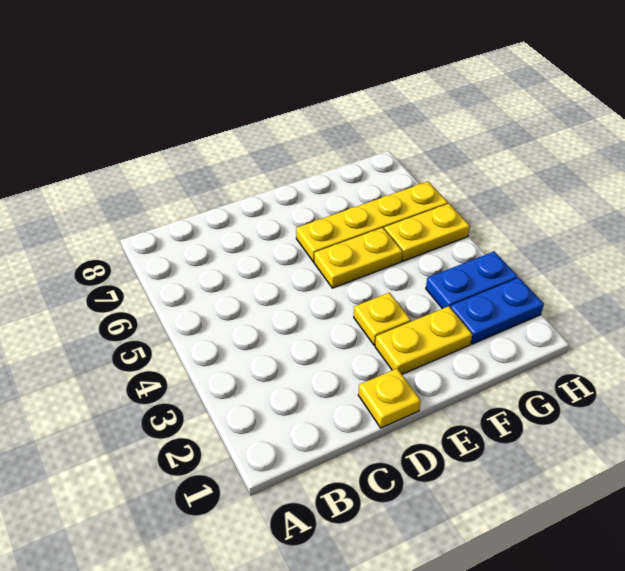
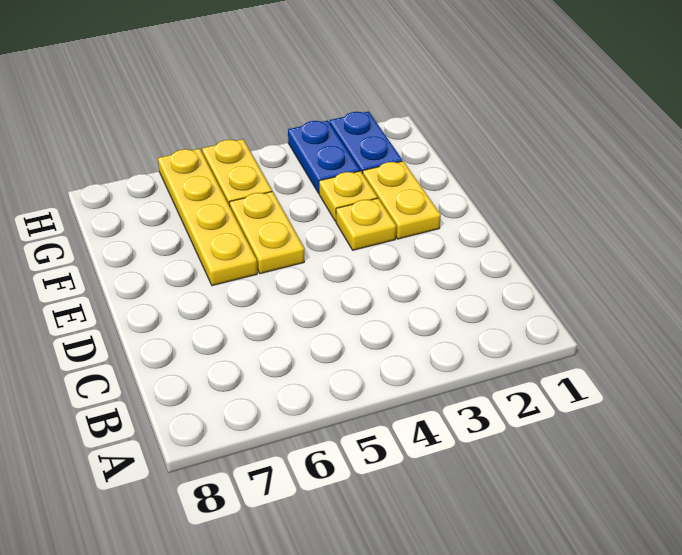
yellow 1x1 plate [358,369,421,428] -> yellow 1x1 plate moved to [319,171,377,221]

